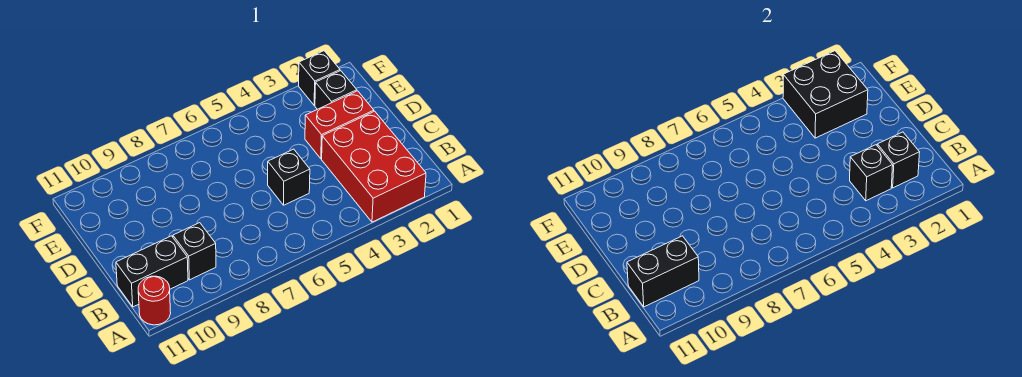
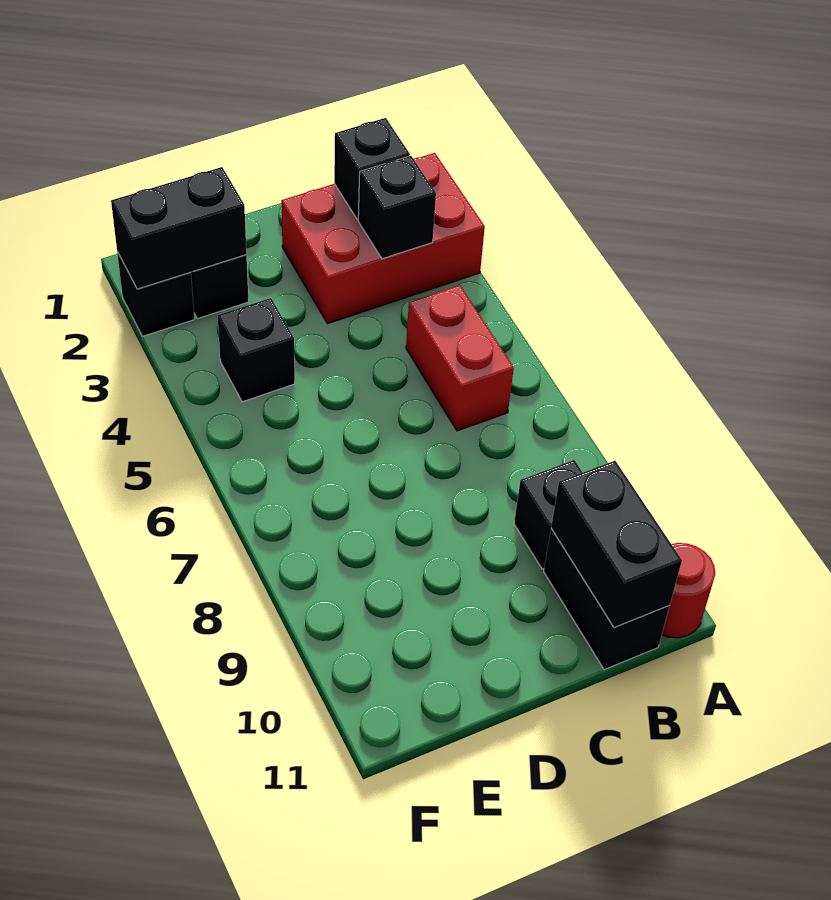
black 1x1 brick [268,149,310,205] -> black 1x1 brick moved to [218,298,295,402]
red 1x2 brick [305,91,374,159] -> red 1x2 brick moved to [406,285,514,431]
black 2x2 brick [783,51,868,138] -> black 1x2 brick [111,167,247,289]

